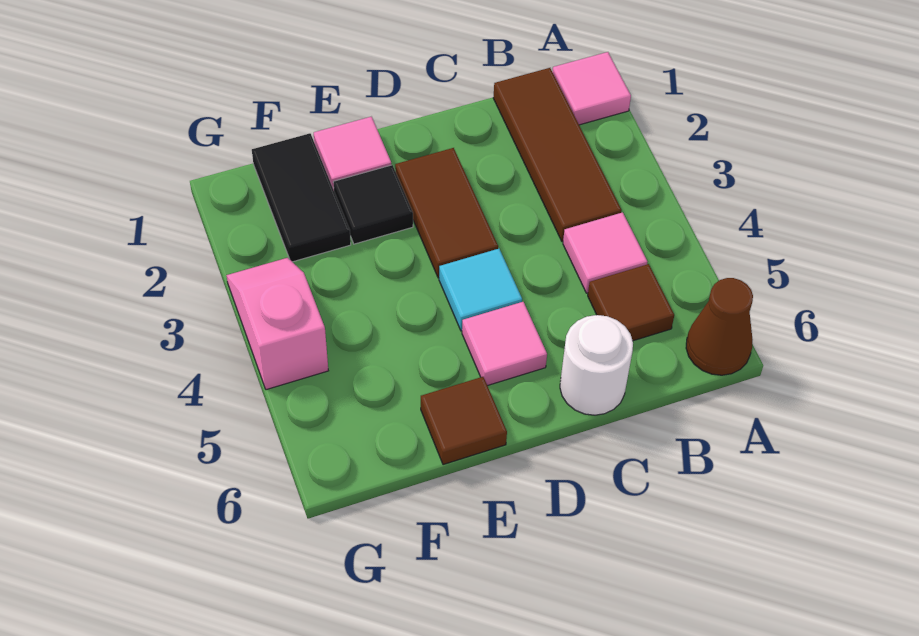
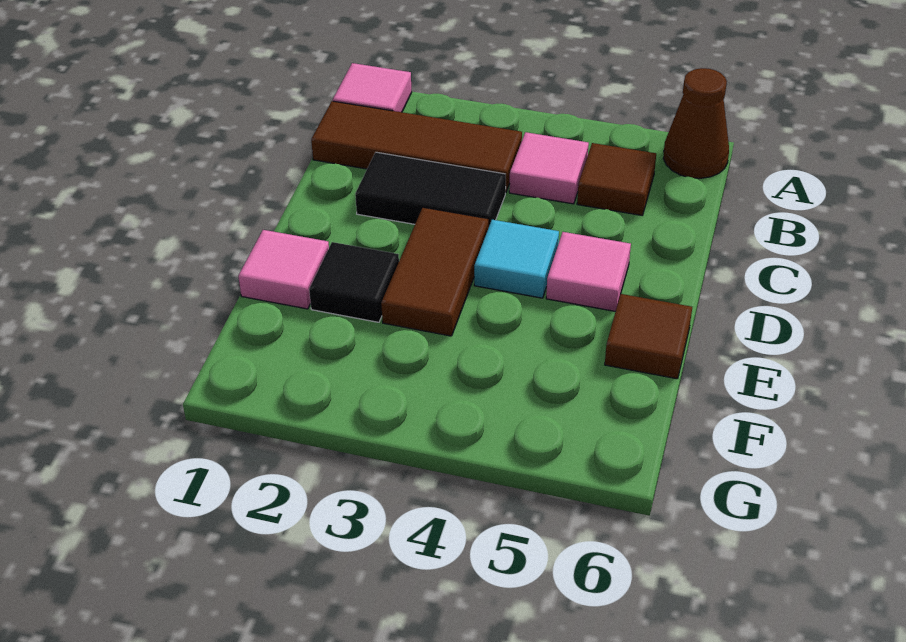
white 1x1 round brick [560,315,633,415] -> none
brown 1x2 tile [395,148,498,278] -> brown 1x2 tile turned to [381,208,488,336]
black 1x2 tile [252,133,351,262] -> black 1x2 tile moved to [355,152,506,228]
pink 1x2 slope [226,258,328,390] -> none

